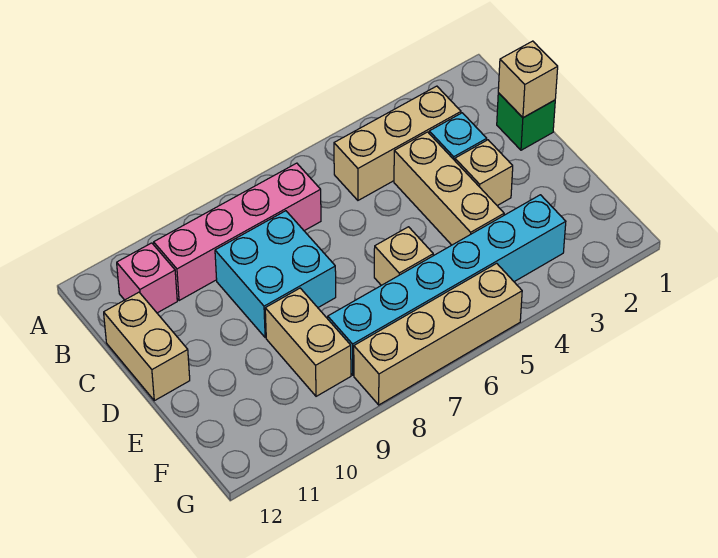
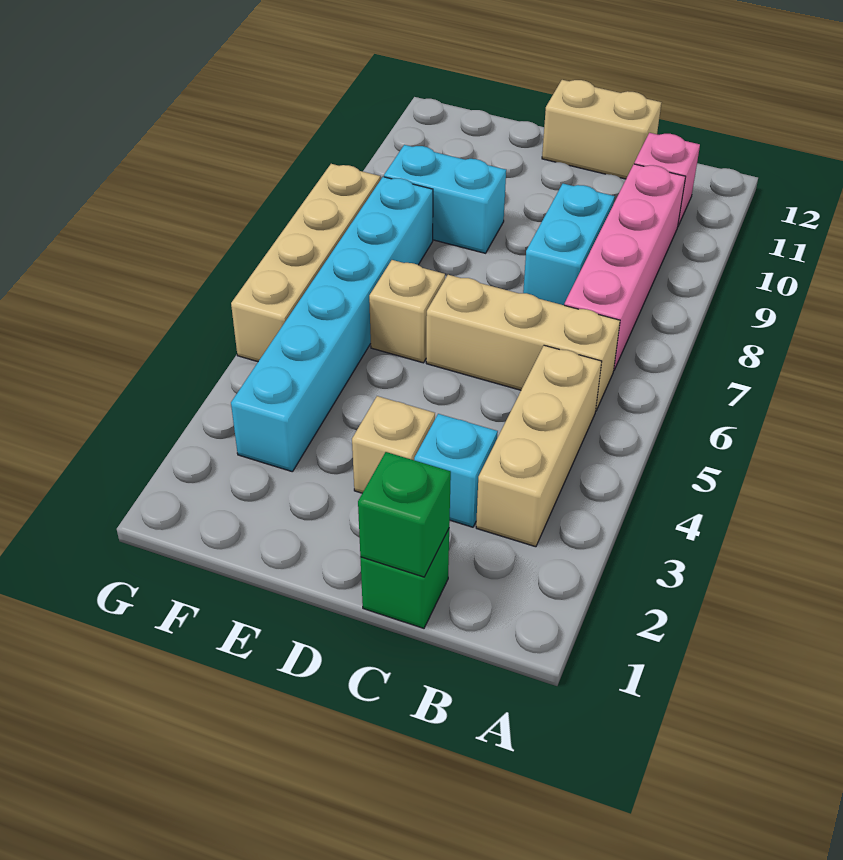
tan 1x1 brick [498,41,558,118] -> green 1x1 brick [358,452,451,577]
tan 1x3 brick [394,132,504,245] -> tan 1x3 brick moved to [426,275,620,410]
cyan 2x2 brick [215,211,336,338] -> cyan 1x2 brick [523,184,615,305]
tan 1x2 brick [265,288,351,396] -> cyan 1x2 brick [384,145,506,253]

